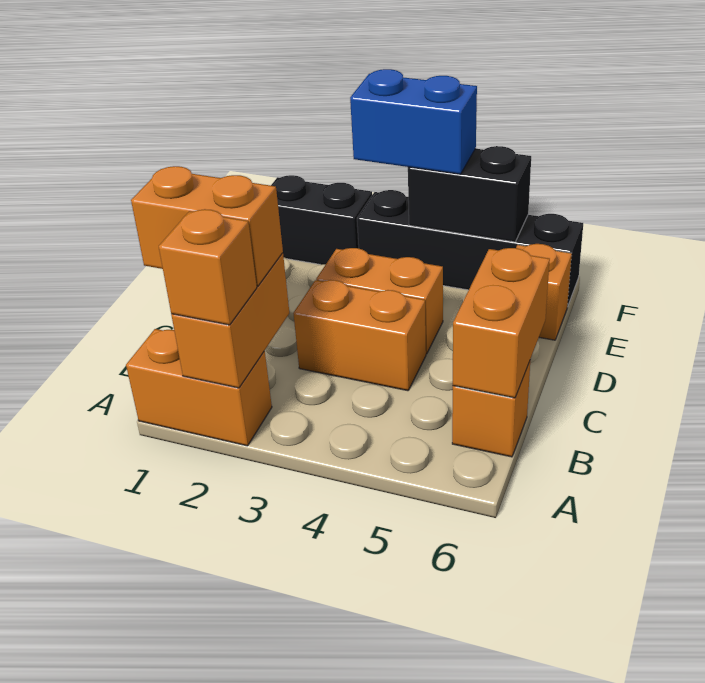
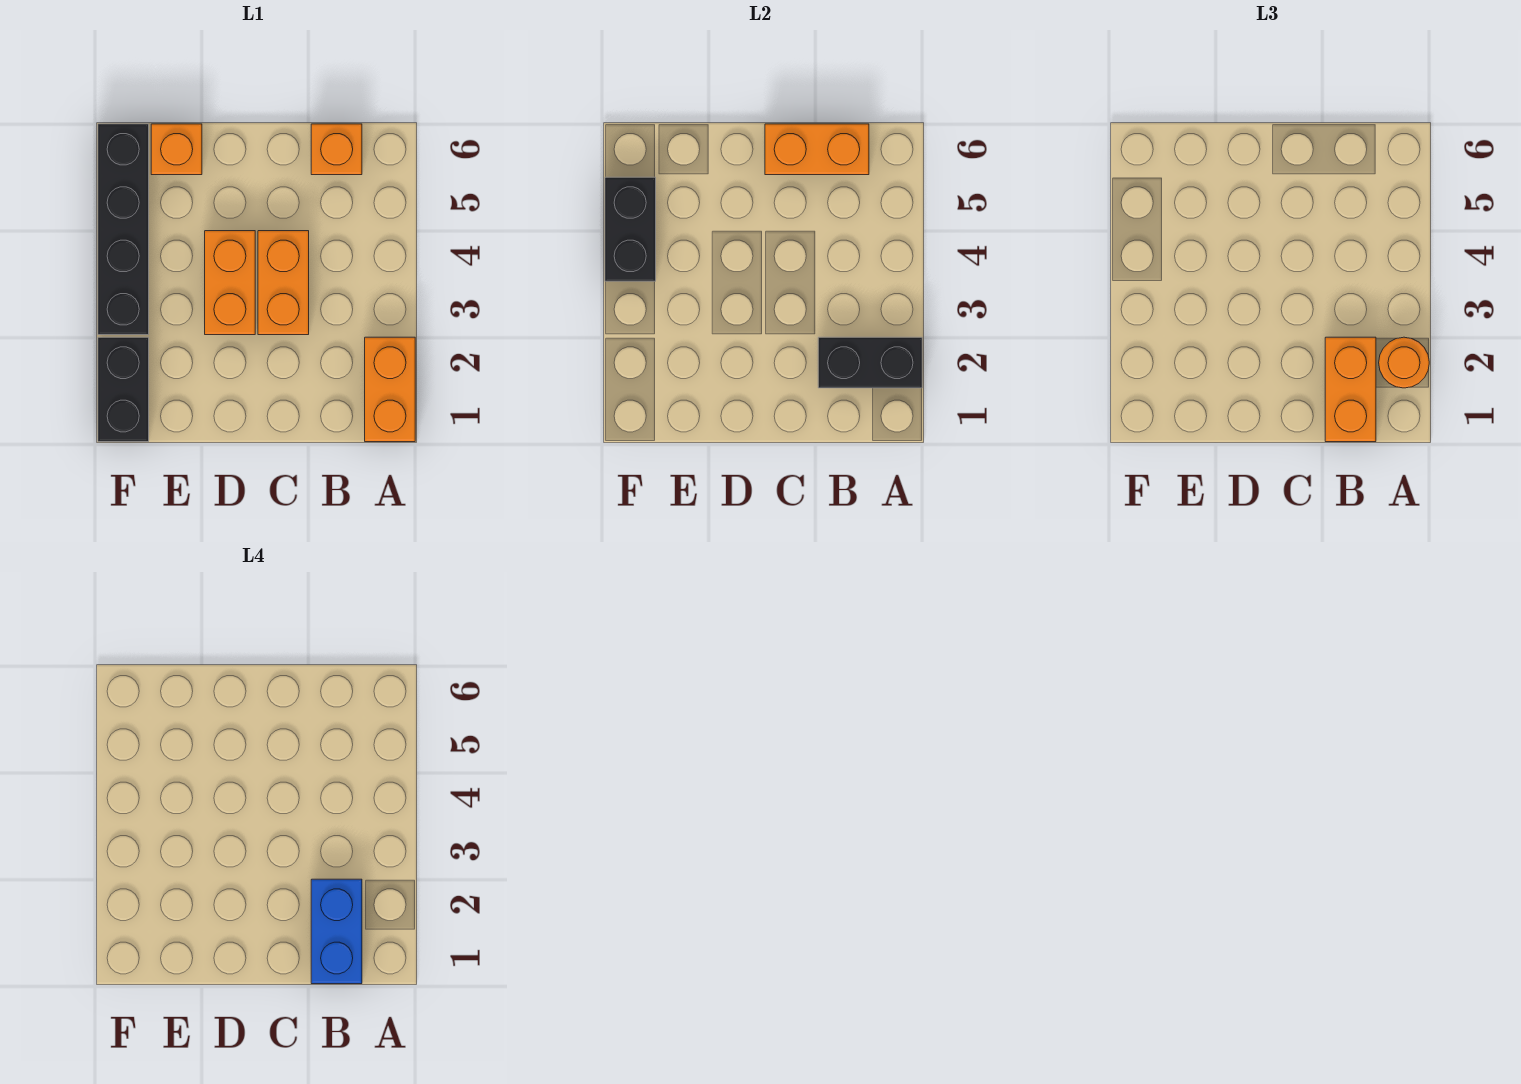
orange 1x2 brick [171,253,289,388] -> black 1x2 brick [818,337,922,388]
orange 1x1 brick [159,209,257,325] -> orange 1x1 round brick [1379,337,1429,388]
blue 1x2 brick [350,69,477,174] -> blue 1x2 brick moved to [311,879,362,984]

